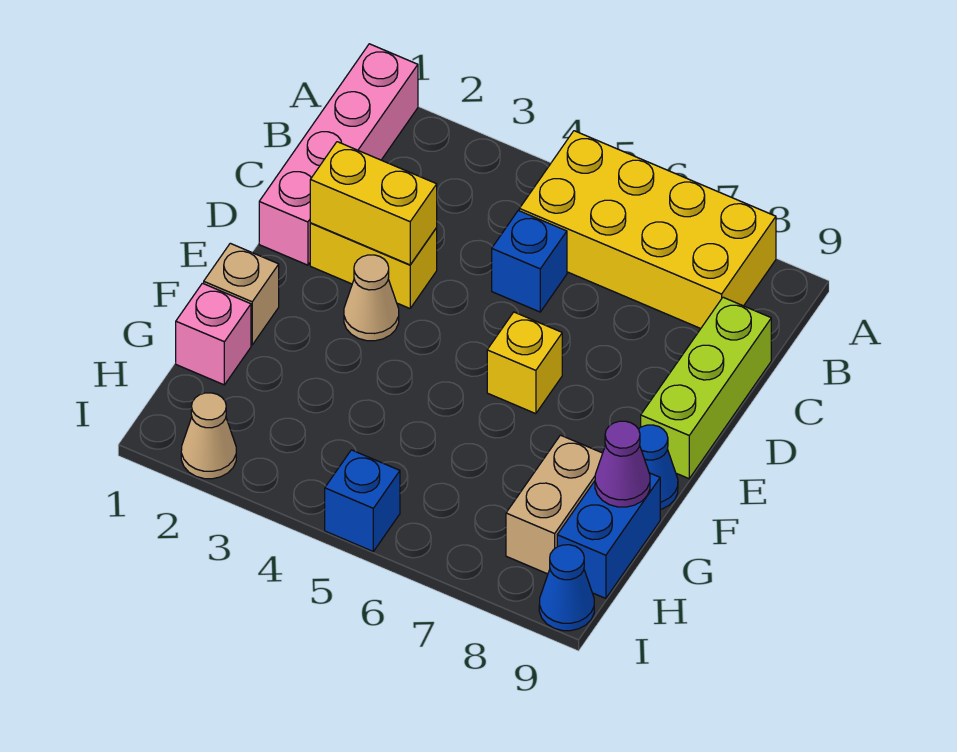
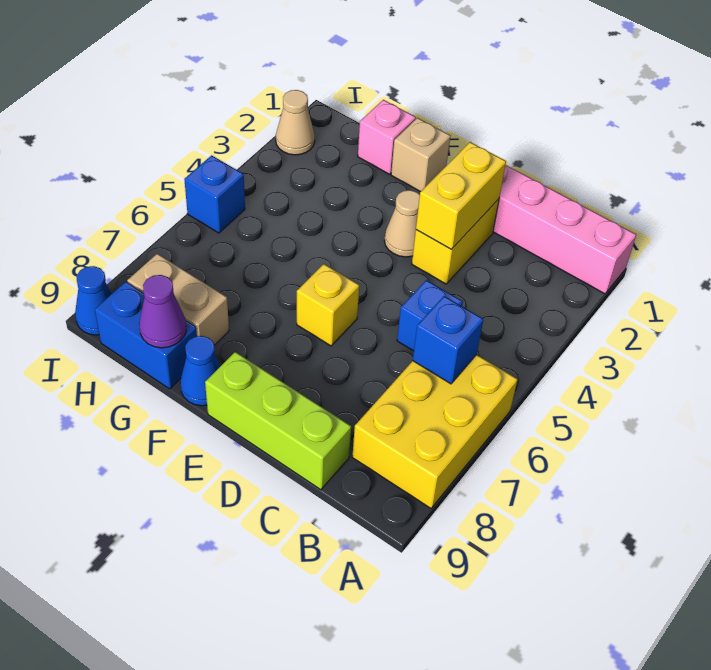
yellow 2x4 brick [519,131,776,329] -> yellow 2x3 brick [352,355,518,508]
none -> blue 1x1 brick [413,296,483,384]

